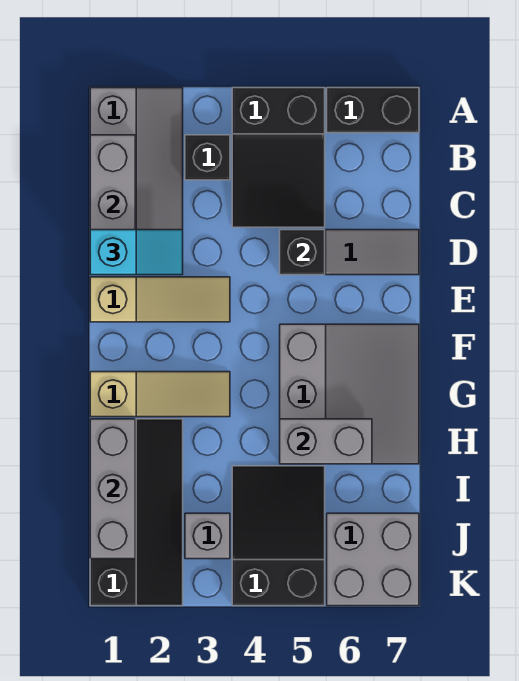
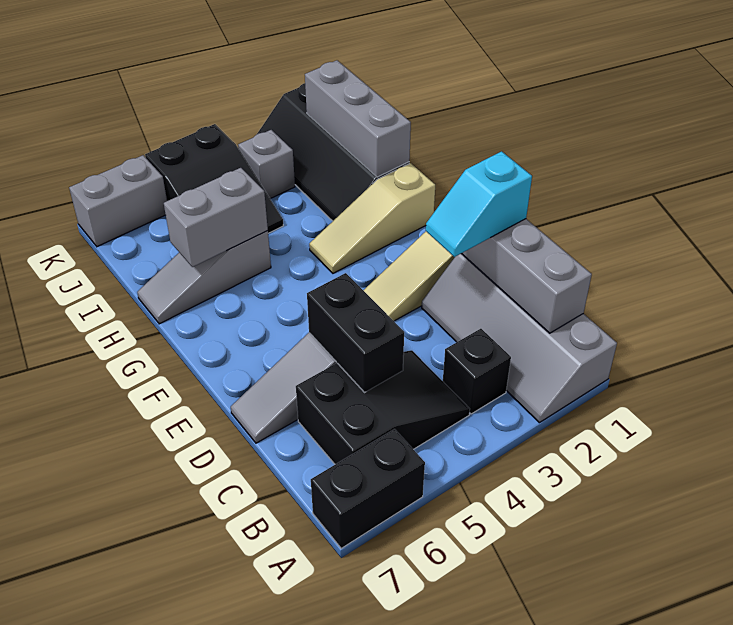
black 2x3 slope [232,88,325,227] -> black 2x3 slope turned to [296,350,470,464]
black 1x1 brick [280,230,325,275] -> black 1x2 brick [307,273,404,392]
grey 3x3 slope [280,324,419,464] -> grey 1x3 slope [137,231,271,324]
grey 2x2 brick [327,513,419,606] -> grey 1x2 brick [69,155,167,247]

